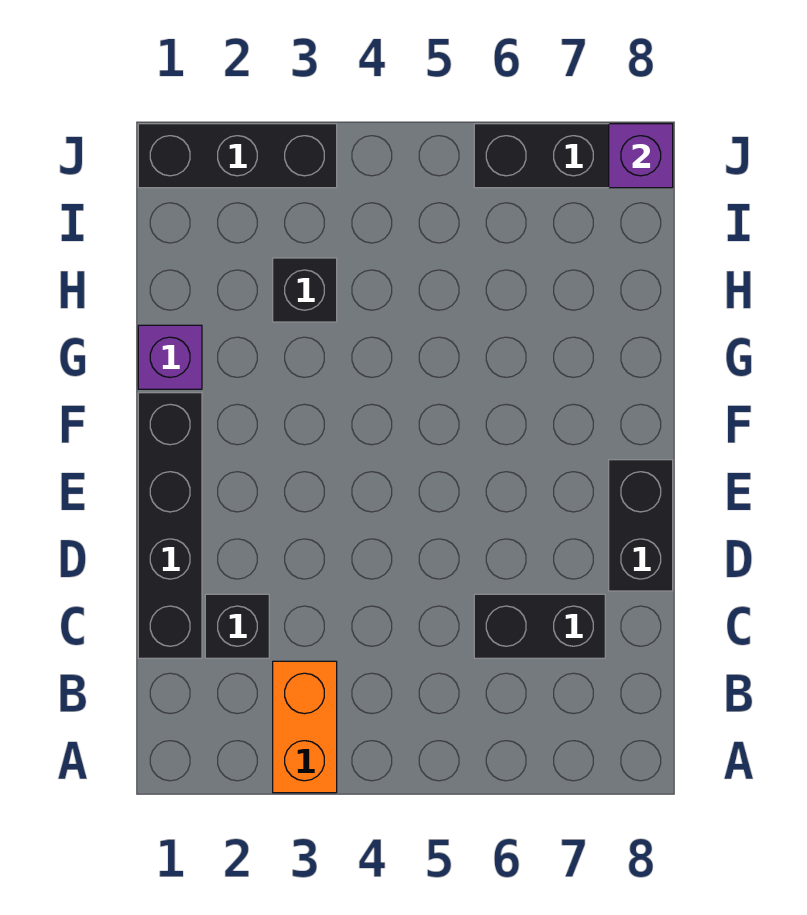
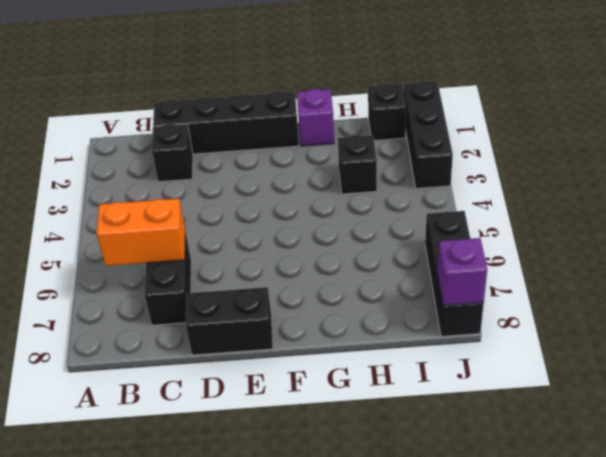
orange 1x2 brick [273,661,337,793] -> orange 1x2 brick moved to [96,198,186,266]
none -> black 1x1 brick [368,84,406,141]

